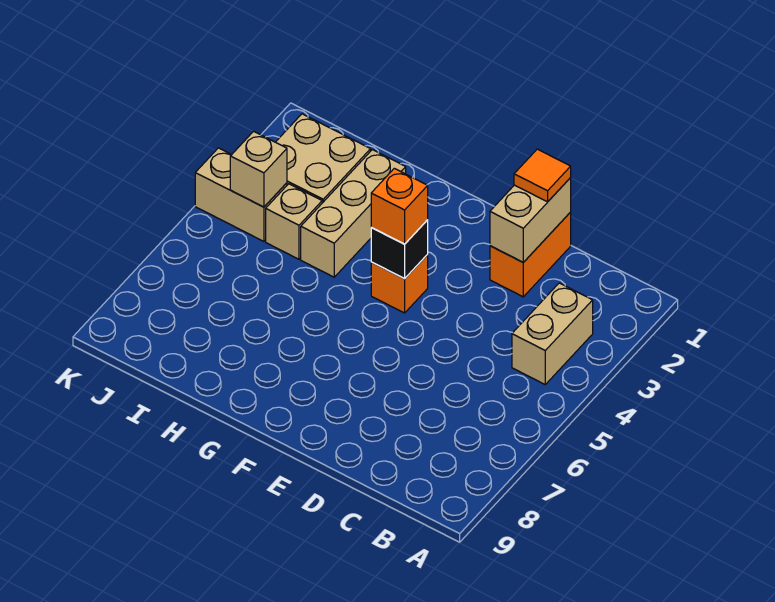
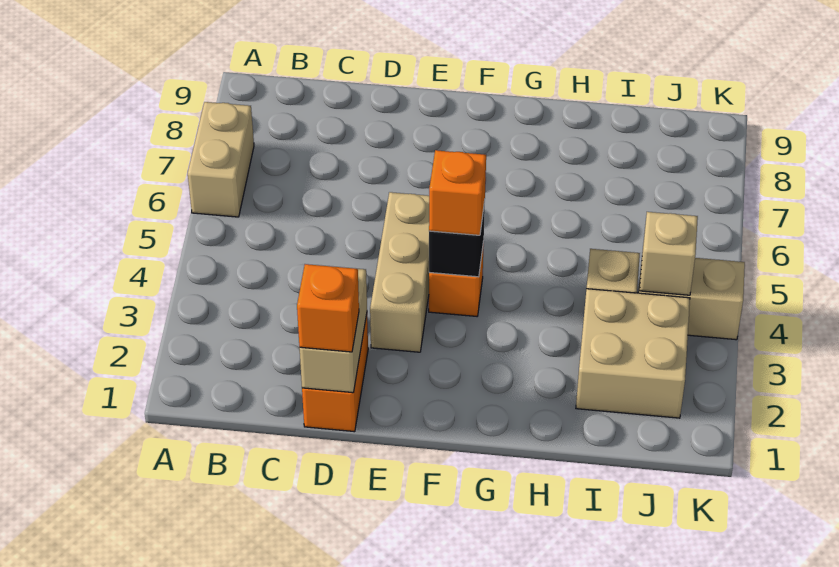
tan 1x2 brick [512,283,593,384] -> tan 1x2 brick moved to [188,102,254,217]
orange 1x1 tile [514,149,571,202] -> orange 1x1 brick [297,264,359,352]
tan 1x3 brick [301,150,406,277] -> tan 1x3 brick moved to [370,192,429,352]

